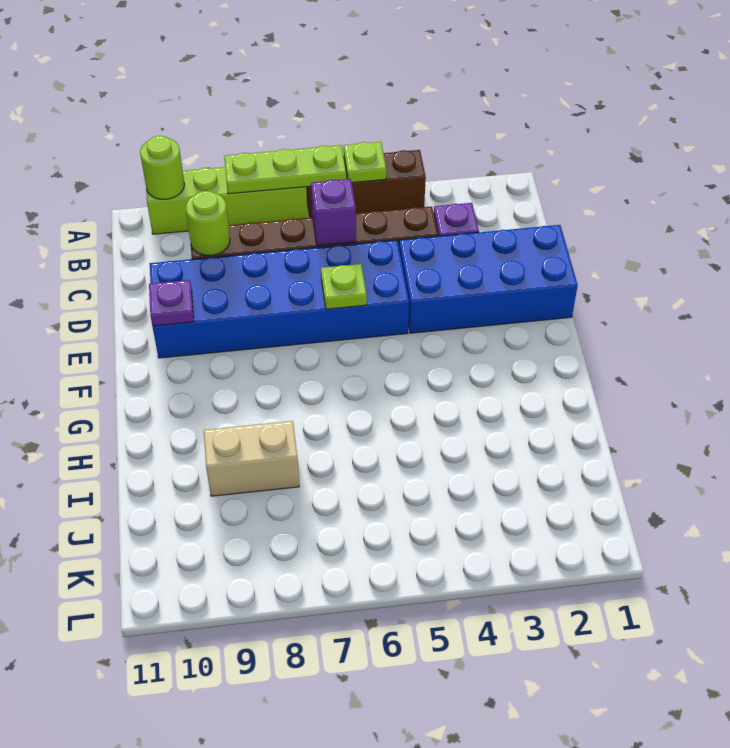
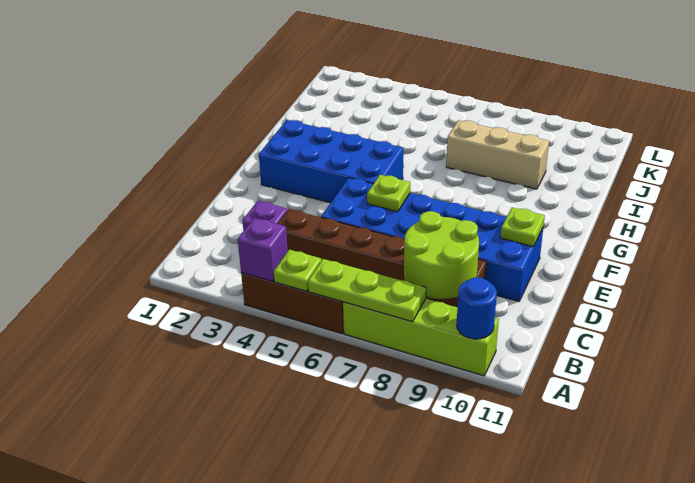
lime 1x1 round brick [140,136,184,199] -> blue 1x1 round brick [457,277,497,339]
purple 1x1 brick [311,179,356,246] -> purple 1x1 brick moved to [238,218,288,282]
lime 1x1 round brick [186,191,230,256] -> lime 2x2 round brick [404,211,479,299]
blue 2x4 brick [399,225,578,333] -> blue 2x4 brick moved to [259,120,403,203]
purple 1x1 plate [149,280,194,326] -> lime 1x1 plate [500,207,545,247]
tan 1x2 brick [204,421,299,496] -> tan 1x3 brick [446,120,549,189]

